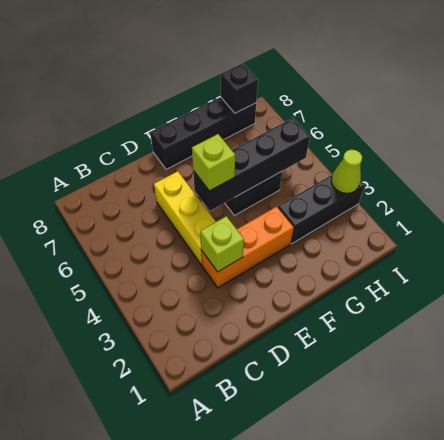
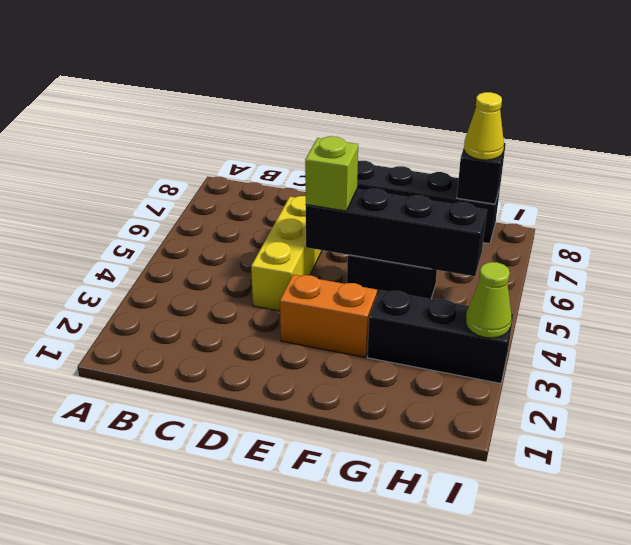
orange 1x3 brick [201,207,294,288] -> orange 1x2 brick [280,275,377,357]
lime 1x1 brick [200,216,244,272] -> none
none -> yellow 1x1 cone [464,92,504,160]

